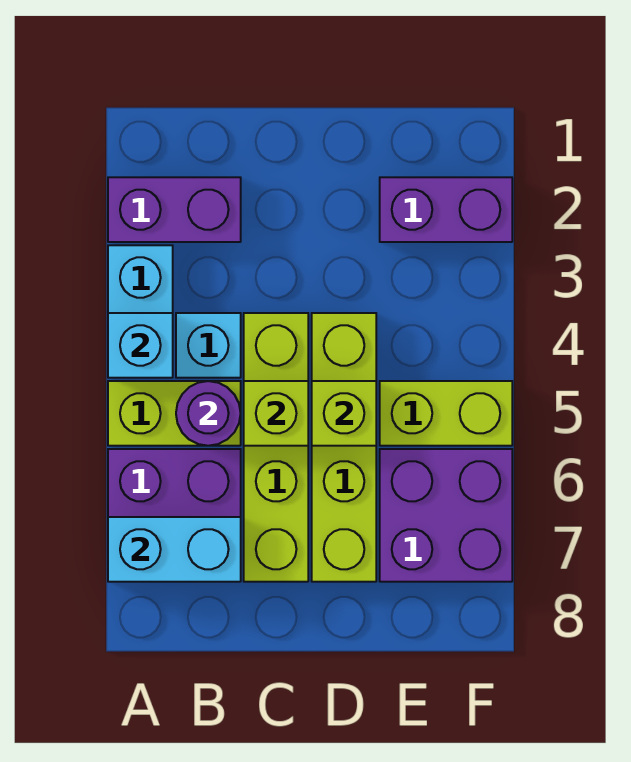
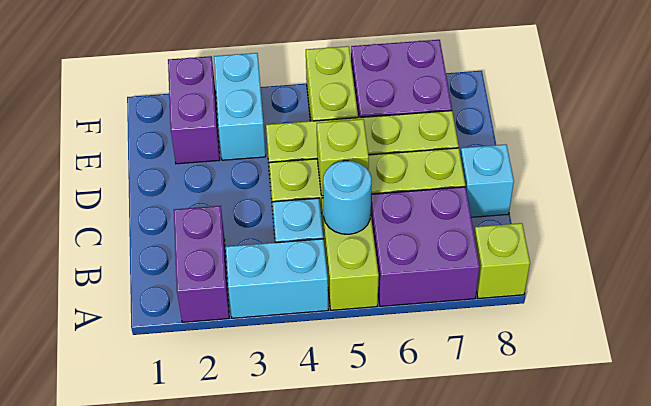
cyan 1x1 brick [108,313,173,378] -> cyan 1x1 brick moved to [460,144,514,217]
cyan 1x2 brick [108,517,241,582] -> cyan 1x2 brick moved to [214,53,266,160]
purple 1x1 round brick [176,381,241,446] -> cyan 1x1 round brick [323,161,372,234]
lime 1x1 brick [312,381,376,446] -> lime 1x1 brick moved to [474,223,530,298]

